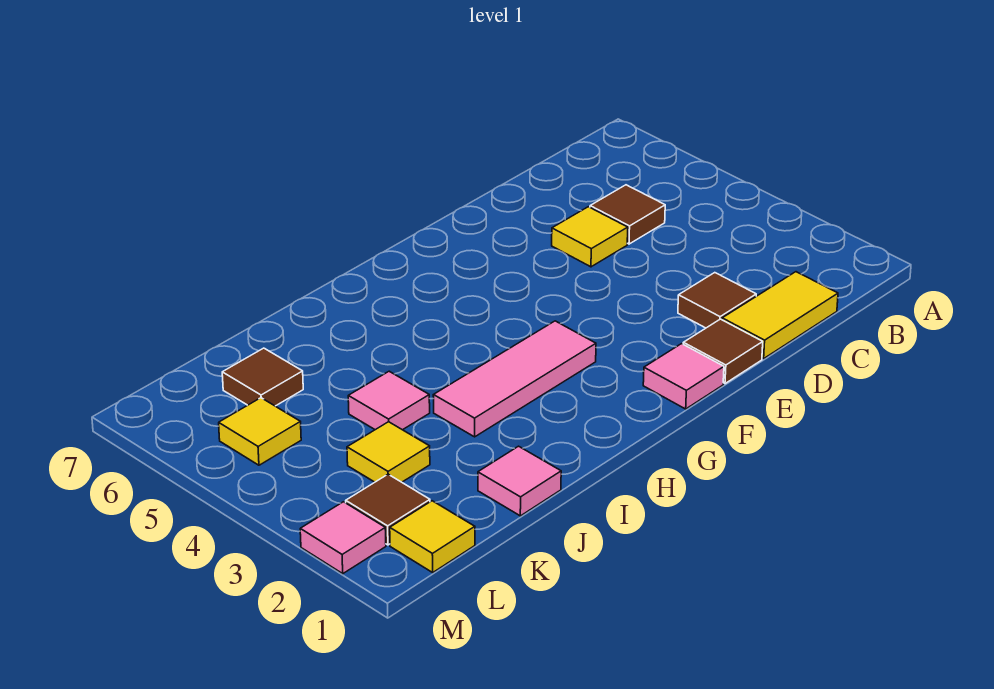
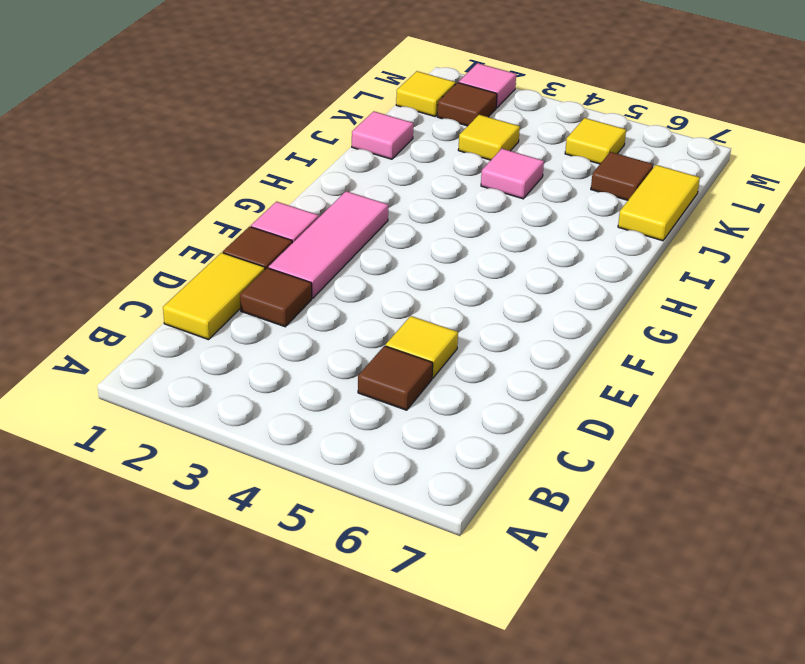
pink 1x3 tile [433,321,596,437] -> pink 1x3 tile moved to [269,191,388,298]
none -> yellow 1x2 tile [618,165,700,241]

